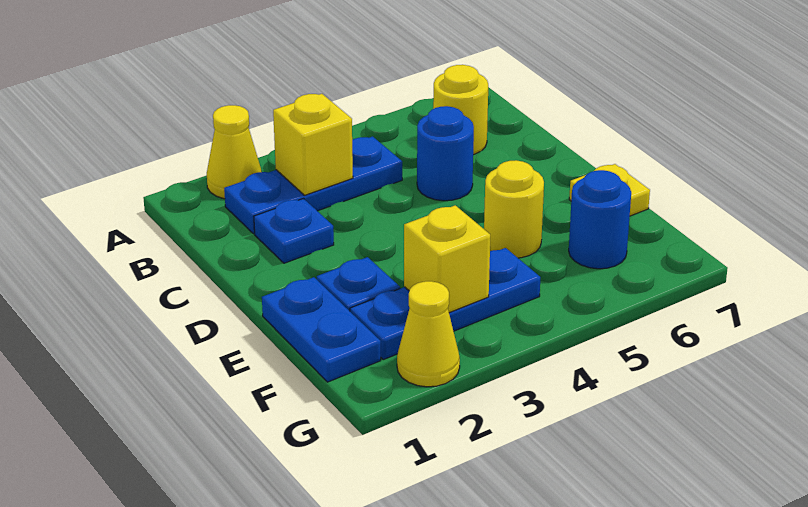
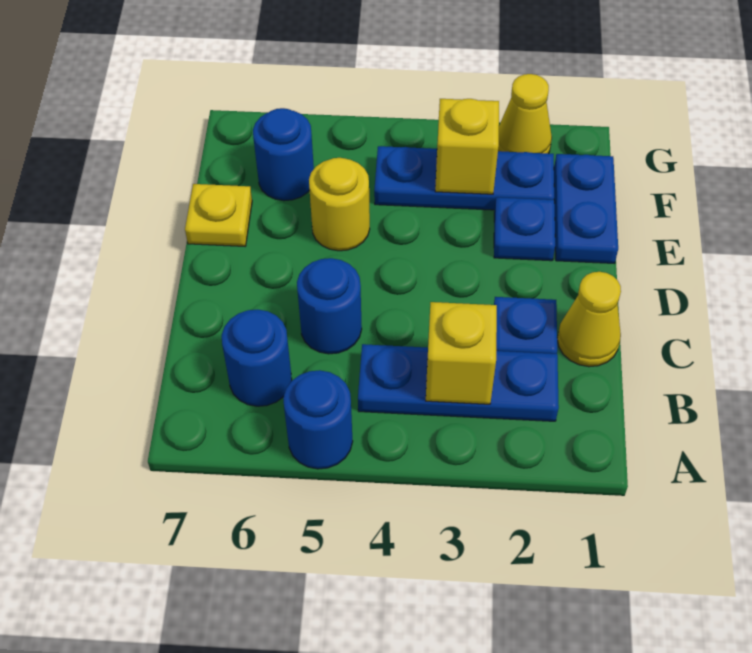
yellow 1x1 cone [207,105,262,199] -> yellow 1x1 cone moved to [557,272,621,367]
none -> blue 1x1 round brick [283,370,353,469]
yellow 1x1 round brick [433,65,488,155] -> blue 1x1 round brick [222,310,292,406]

